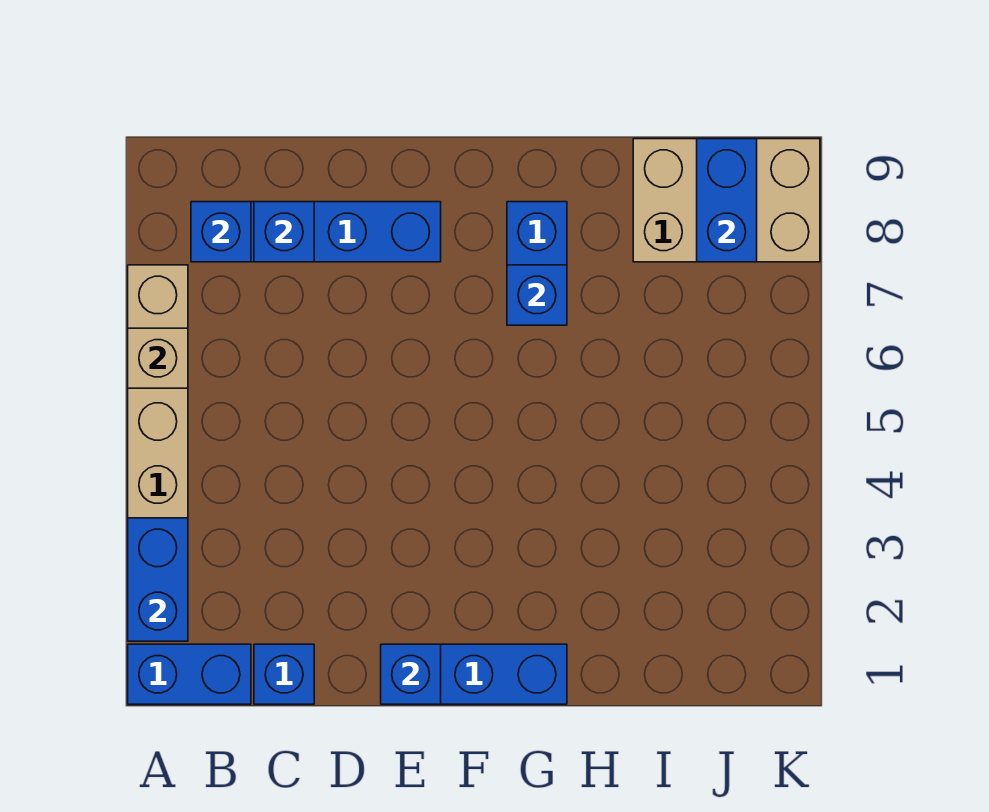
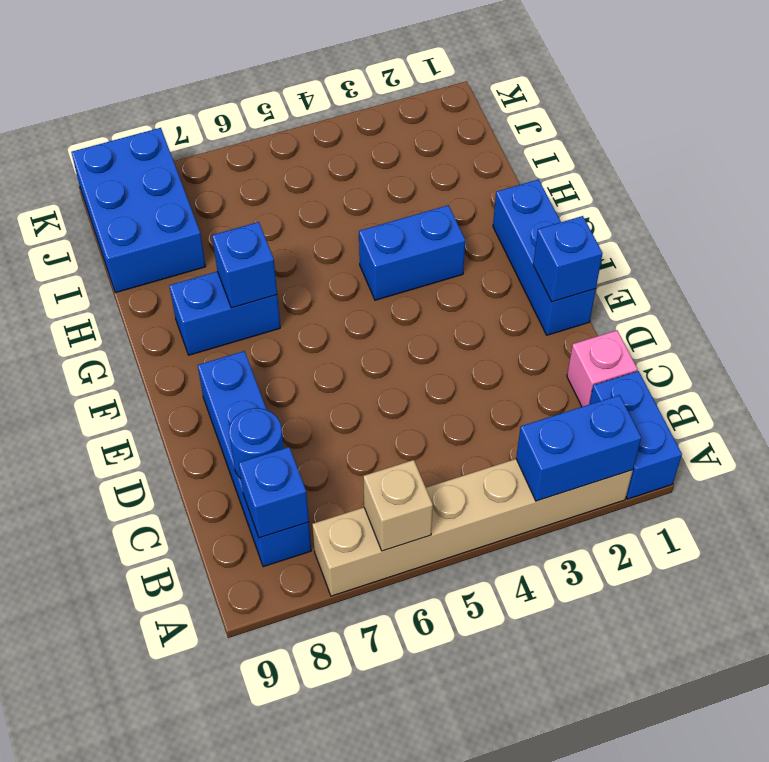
blue 1x1 brick [254,644,314,704] -> pink 1x1 brick [567,330,637,407]
blue 1x1 brick [254,202,314,262] -> blue 1x1 round brick [229,408,284,478]
tan 2x3 brick [633,139,820,262] -> blue 2x3 brick [71,128,206,293]
blue 1x2 brick [697,139,757,262] -> blue 1x2 brick moved to [359,205,465,300]

